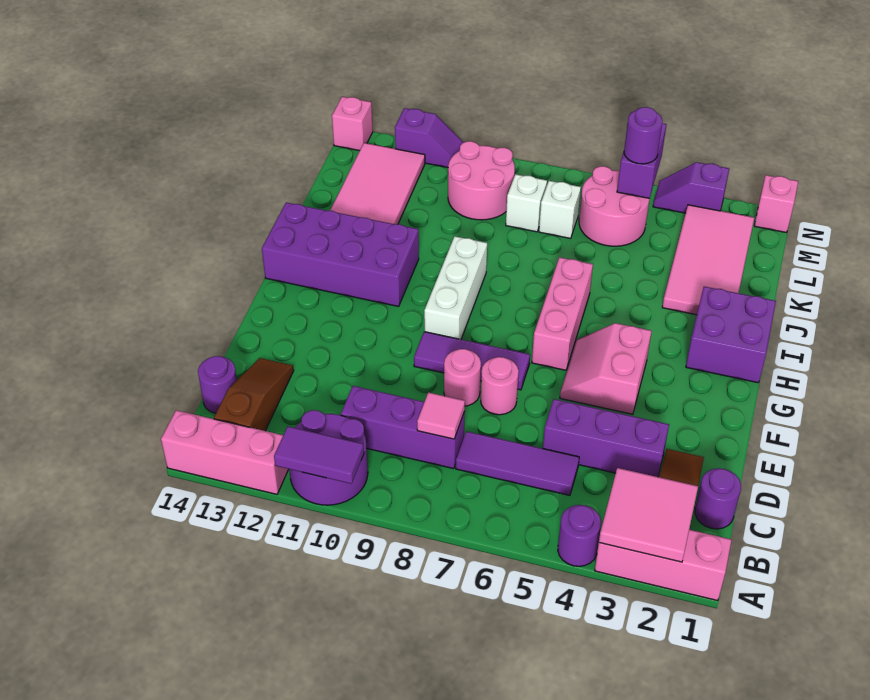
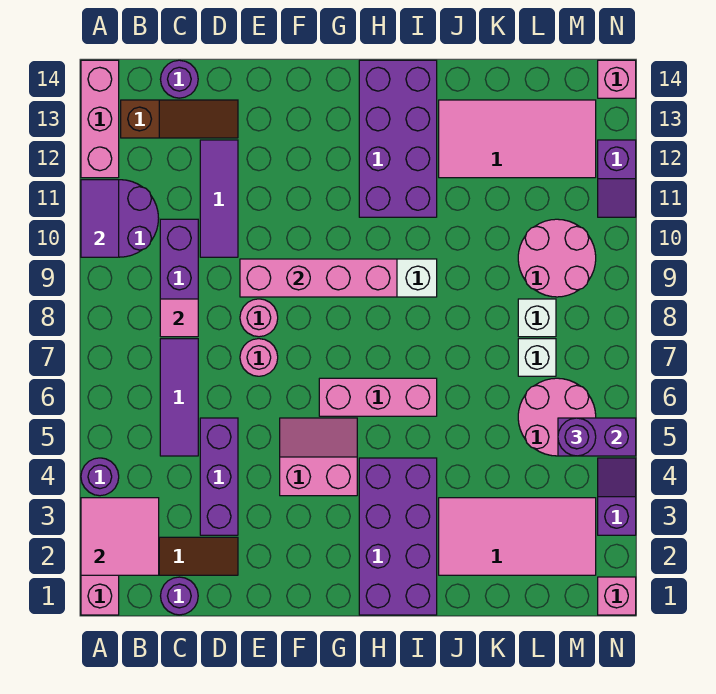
none -> pink 1x4 brick [240,259,397,297]
purple 1x3 tile [414,332,530,390] -> purple 1x3 tile moved to [200,140,238,257]
purple 2x2 brick [686,286,776,383] -> purple 2x4 brick [359,458,437,615]

